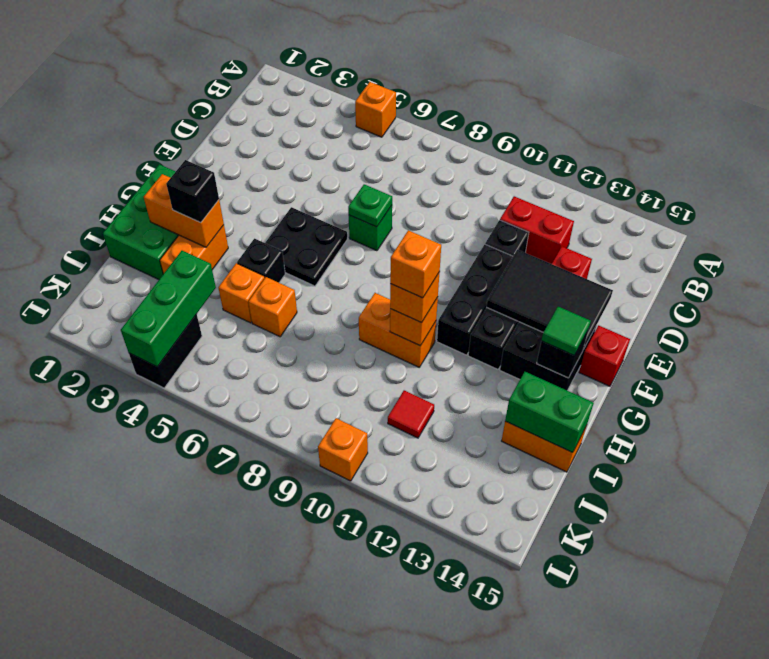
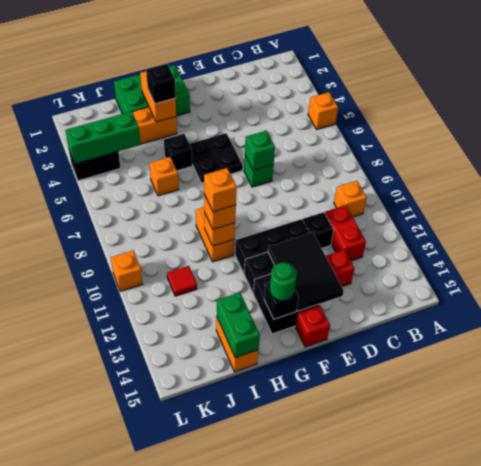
green 1x1 plate [348,184,392,227] -> green 1x1 brick [245,131,275,170]
green 1x1 tile [541,307,591,355] -> green 1x1 round brick [270,263,297,301]
orange 1x1 brick [218,263,265,323] -> orange 1x1 brick moved to [334,181,367,217]

